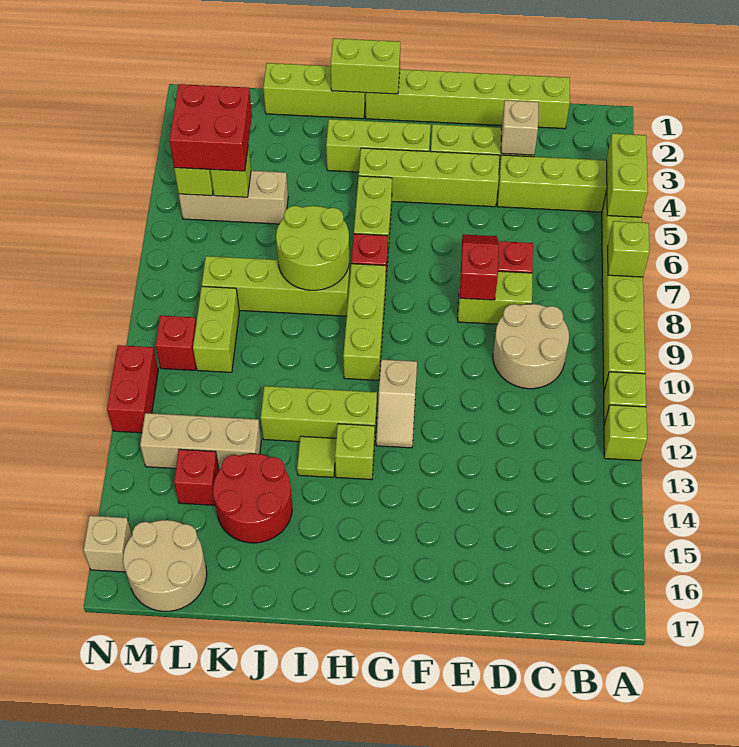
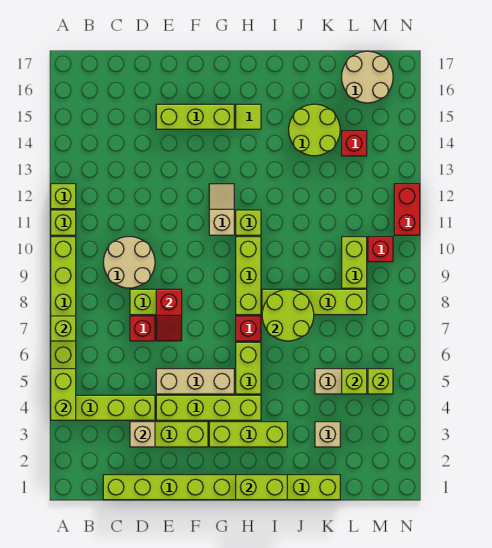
lime 1x3 brick [261,386,377,445] -> lime 1x3 brick moved to [156,104,234,129]
lime 1x1 brick [335,424,375,480] -> lime 1x1 brick moved to [236,210,261,235]
lime 1x1 tile [297,436,336,477] -> lime 1x1 tile moved to [236,104,261,129]
red 2x2 round brick [213,454,292,543] -> lime 2x2 round brick [289,104,340,156]
tan 1x3 brick [140,413,261,470] -> tan 1x3 brick moved to [156,369,234,394]
red 2x2 brick [169,84,252,171] -> none
tan 1x1 brick [84,516,132,572] -> tan 1x1 brick moved to [315,422,340,447]

